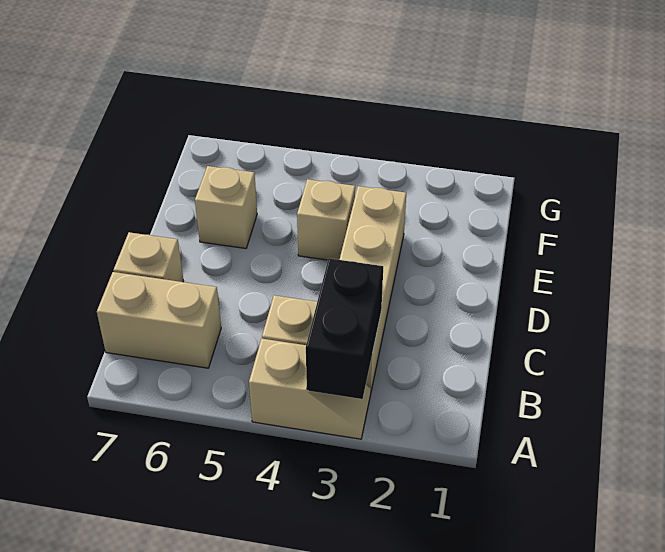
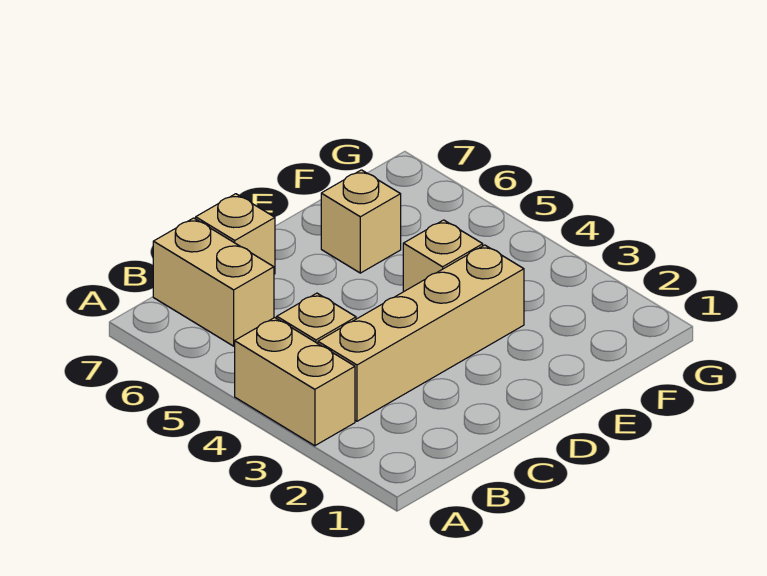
tan 1x2 slope [249,339,371,439] -> tan 1x2 brick [235,318,355,446]
black 1x2 brick [306,258,383,399] -> none

